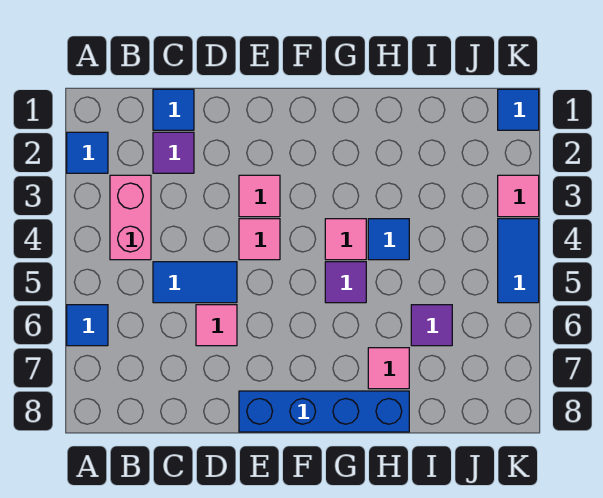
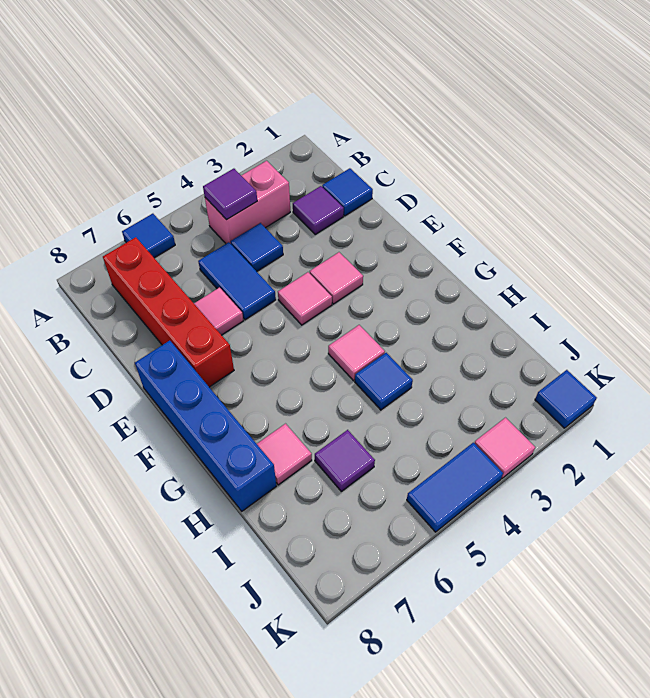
blue 1x1 tile [67,132,108,173] -> blue 1x1 tile moved to [231,223,283,271]
none -> red 1x4 brick [103,237,234,387]
purple 1x1 tile [325,262,366,303] -> purple 1x1 tile moved to [203,169,257,220]

